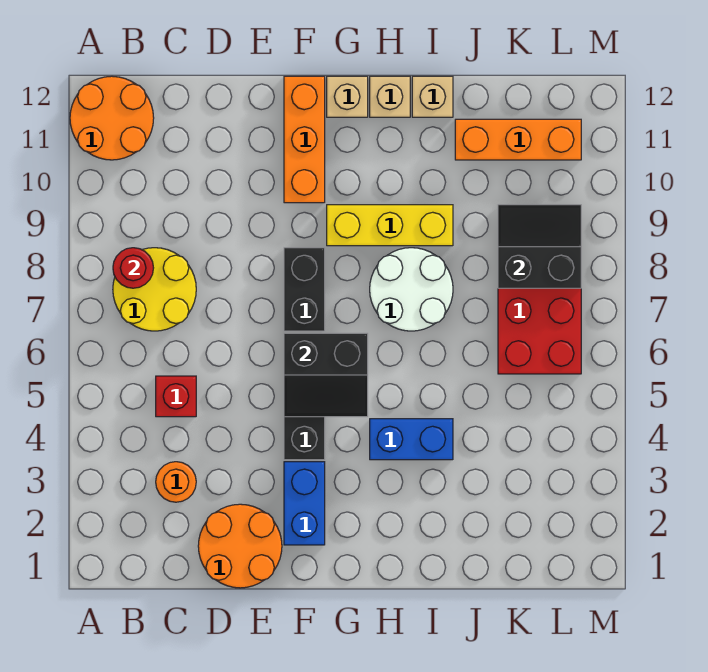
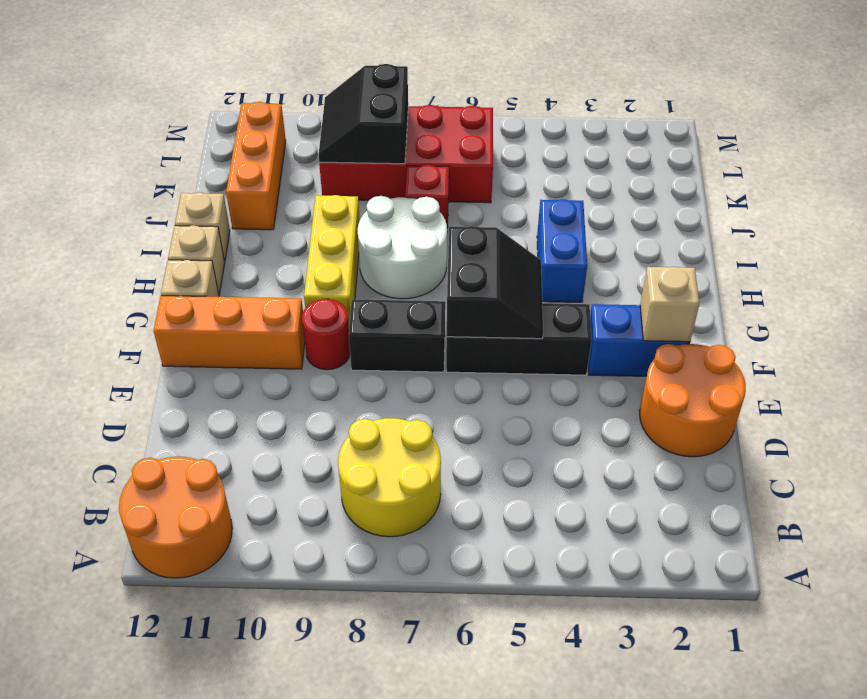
red 1x1 round brick [113,248,153,288] -> red 1x1 round brick moved to [302,299,350,370]
orange 1x1 round brick [156,462,196,502] -> none
red 1x1 brick [156,376,196,417] -> red 1x1 brick moved to [405,165,449,233]
none -> tan 1x1 brick [640,267,699,342]

